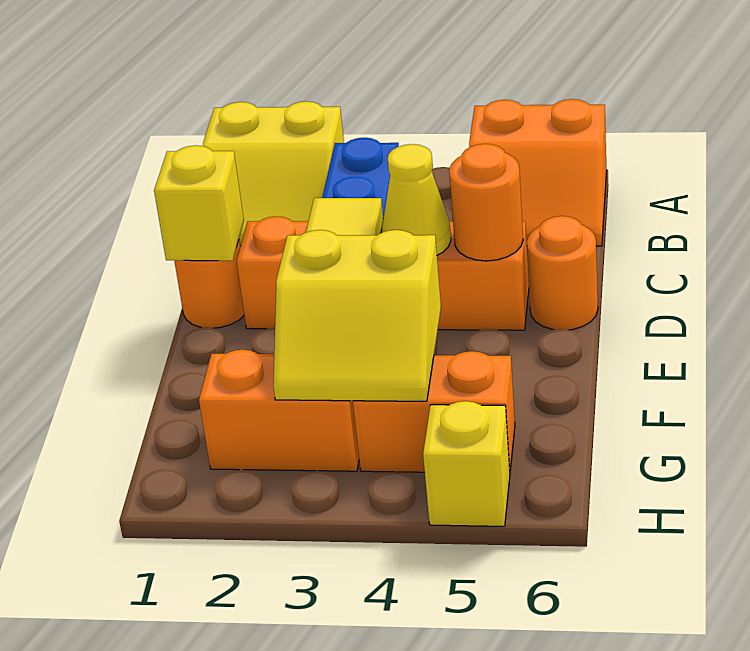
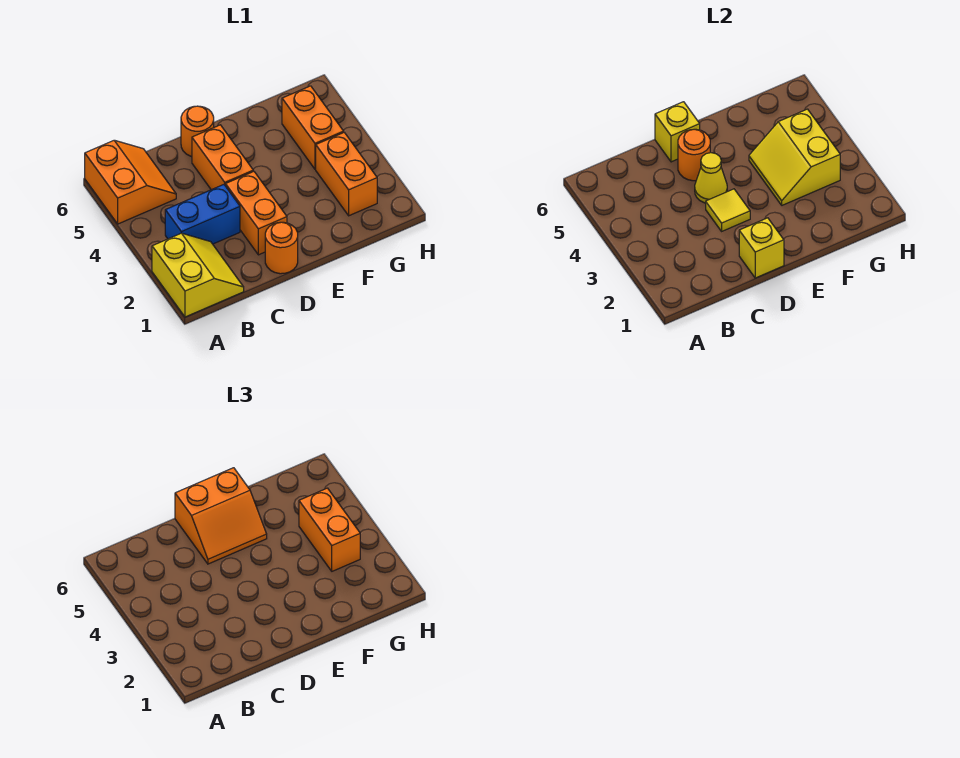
none -> orange 2x2 slope [175,468,267,564]
yellow 2x2 slope [273,230,441,401] -> yellow 2x2 slope turned to [749,109,840,205]
none -> orange 1x2 brick [299,488,360,571]
yellow 1x1 brick [423,401,510,526] -> yellow 1x1 brick moved to [655,102,700,162]

